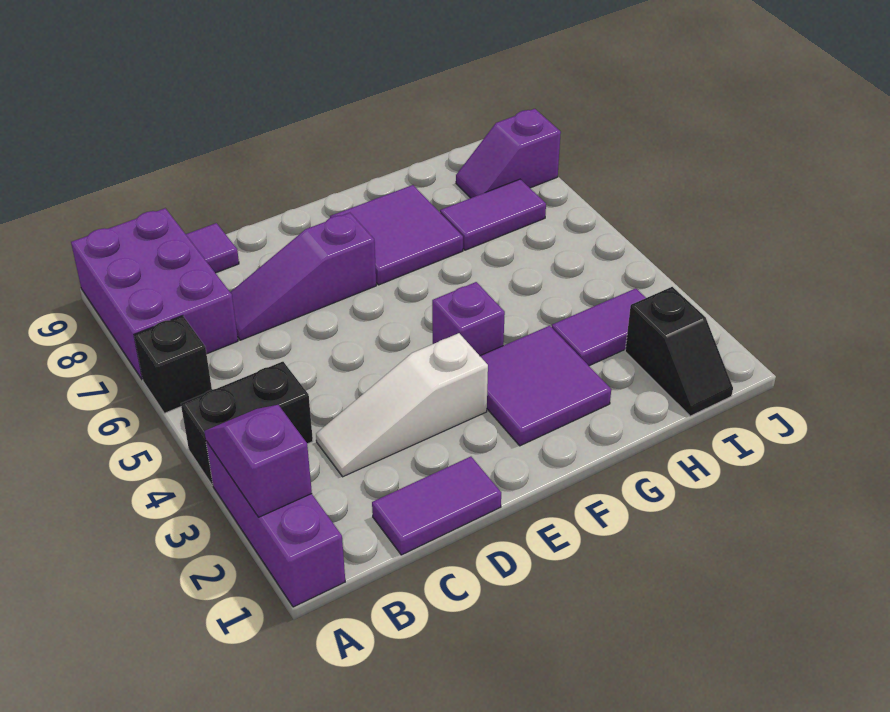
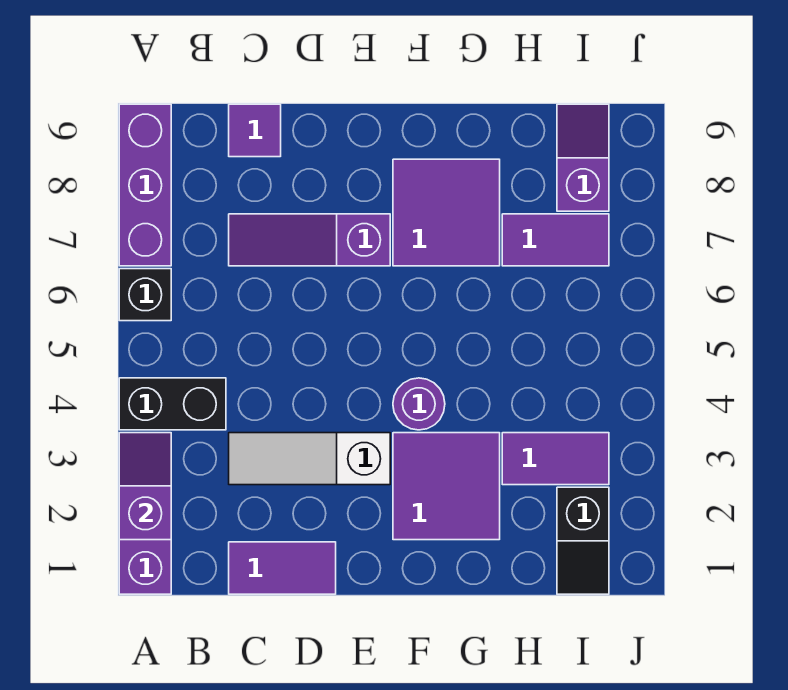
purple 2x3 brick [71,208,238,380] -> purple 1x3 brick [119,104,171,266]
purple 1x1 brick [432,282,505,356] -> purple 1x1 round brick [393,378,445,430]
purple 1x2 slope [456,109,561,198] -> purple 1x2 slope turned to [557,104,609,211]

